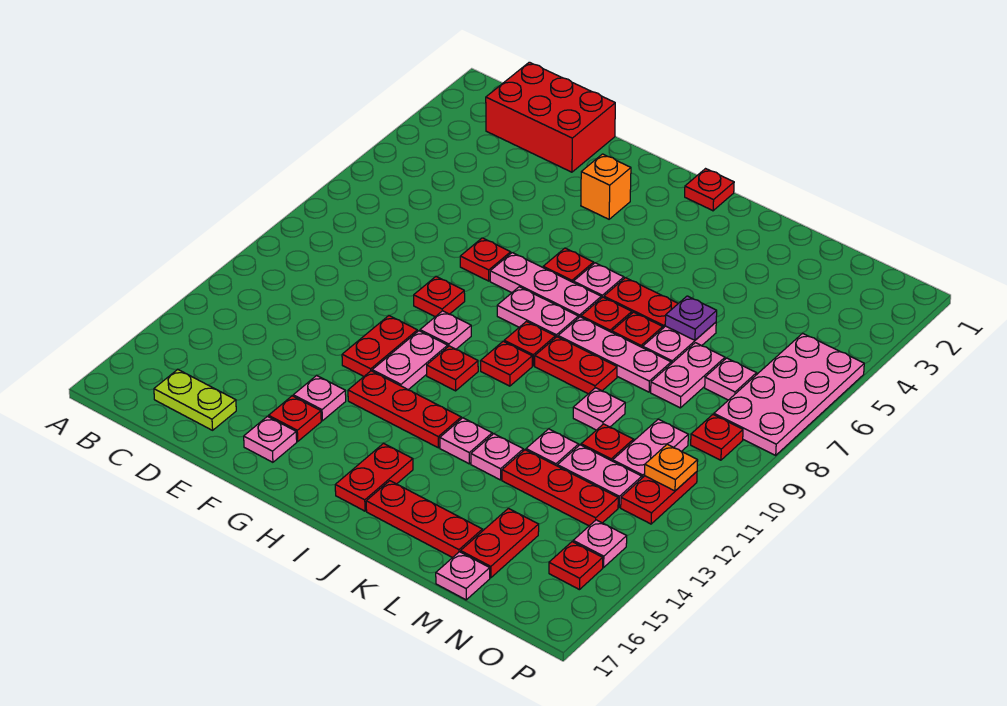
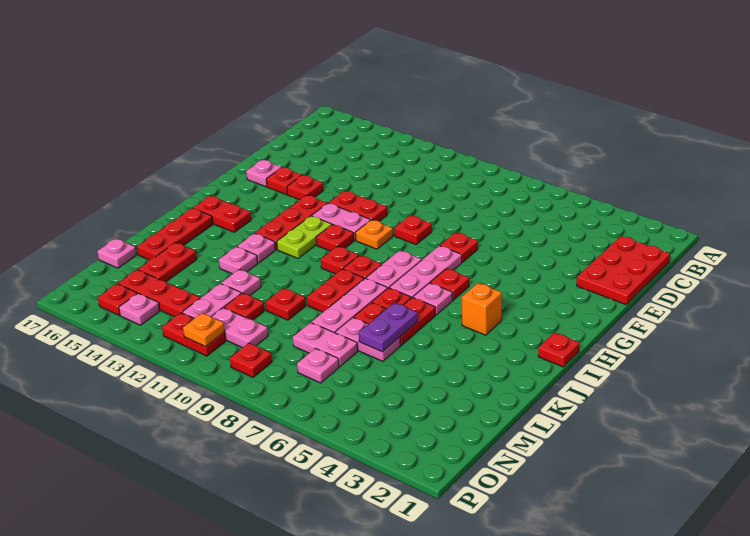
red 2x3 brick [486,62,615,172] -> red 2x3 plate [577,236,670,305]
lime 1x2 plate [154,369,236,430] -> lime 1x2 plate moved to [277,216,332,258]
pink 1x1 plate [293,375,346,421] -> red 1x1 plate [287,175,323,200]
orange 1x1 brick [581,154,631,219] -> orange 1x1 brick moved to [461,283,502,335]
pink 1x1 plate [420,311,471,349] -> orange 1x1 plate [355,220,393,249]
purple 1x1 plate [665,296,717,340] -> purple 1x2 plate [359,303,418,352]
pink 1x1 plate [573,388,625,430] -> red 1x1 plate [266,288,306,320]
red 1x3 plate [502,450,618,526] -> red 1x3 plate turned to [118,270,200,317]
red 1x2 plate [461,508,539,578] -> red 1x2 plate turned to [138,243,197,282]
pink 2x4 plate [714,333,864,455] -> none

